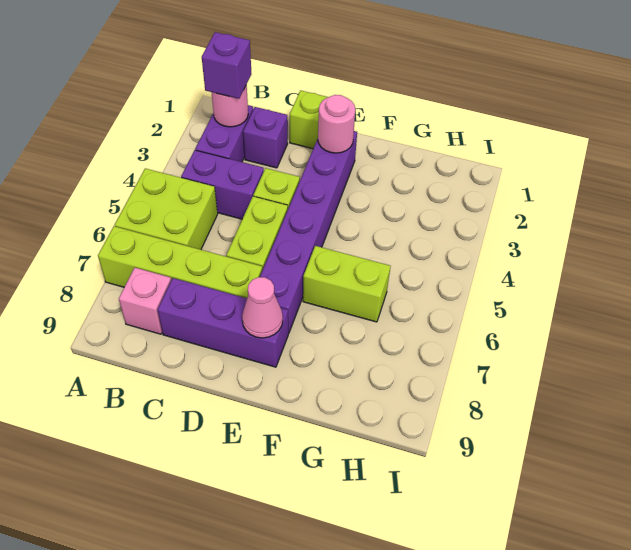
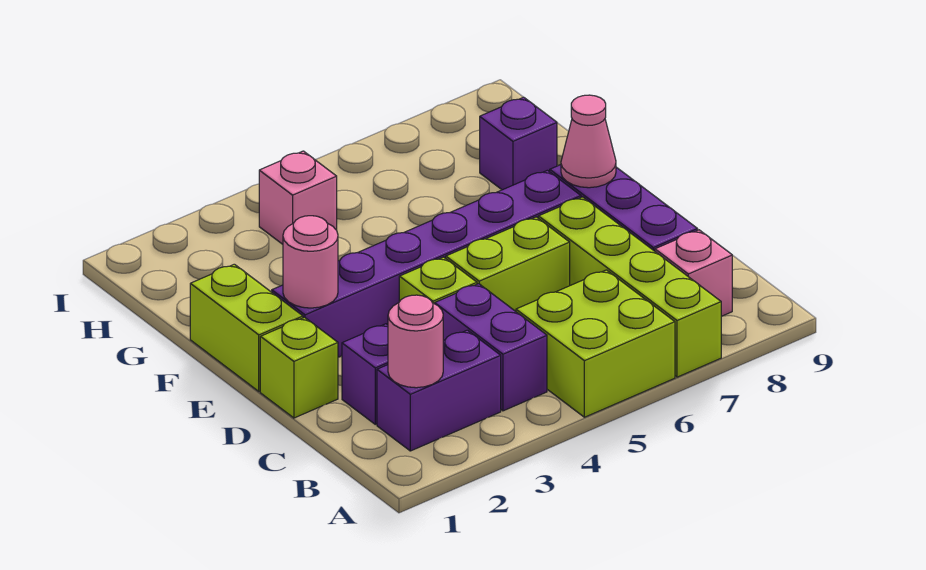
purple 1x1 brick [202,32,251,99] -> purple 1x1 brick moved to [480,97,557,190]
lime 1x2 brick [303,246,391,322] -> lime 1x2 brick moved to [190,264,303,391]
none -> pink 1x1 brick [259,151,337,244]

